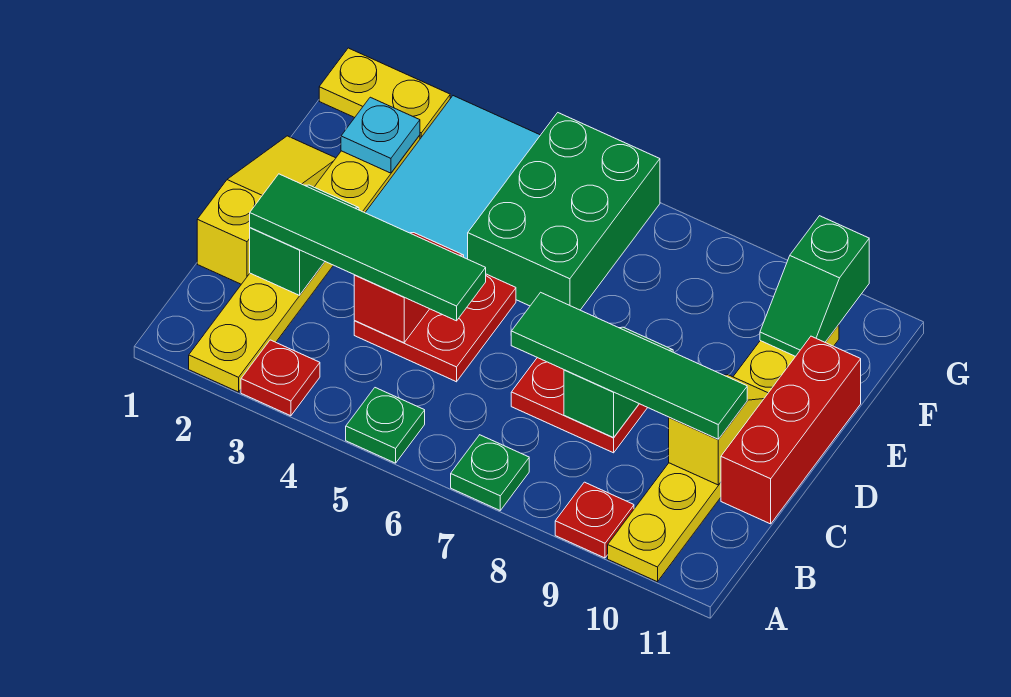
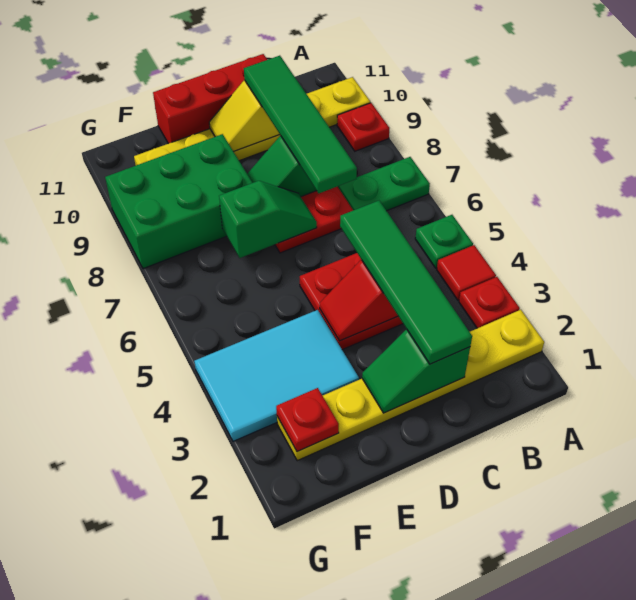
none -> red 1x1 tile [437,245,496,300]
green 1x1 plate [451,435,529,510] -> green 1x2 plate [338,157,430,211]
yellow 1x3 slope [197,136,336,284] -> none
green 2x3 brick [468,113,660,310] -> green 2x3 brick moved to [105,134,252,269]
cyan 1x1 plate [341,97,420,173] -> red 1x1 plate [276,388,339,452]
green 1x2 slope [760,216,869,356] -> green 1x2 slope moved to [219,181,317,258]
yellow 1x2 plate [319,48,450,139] -> none

